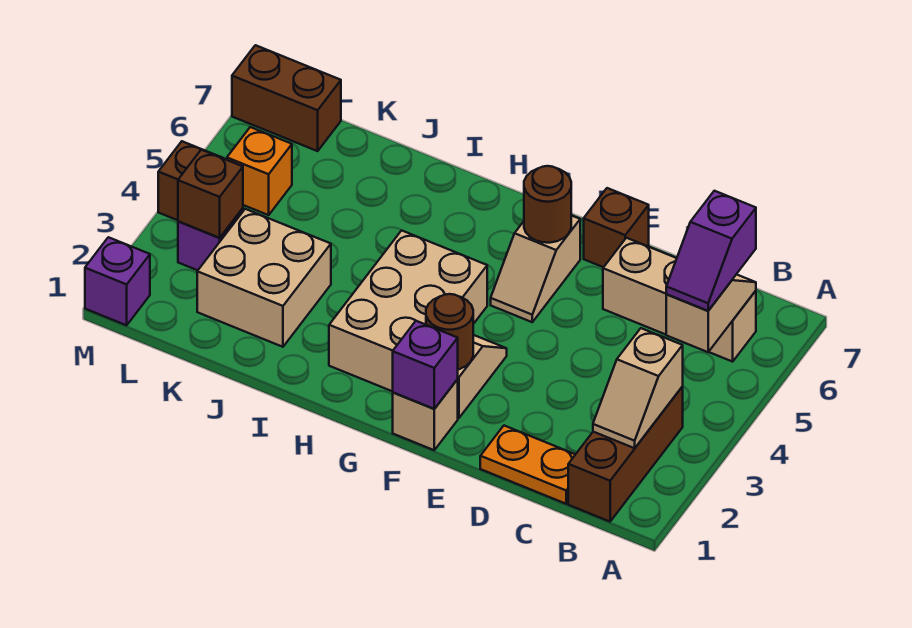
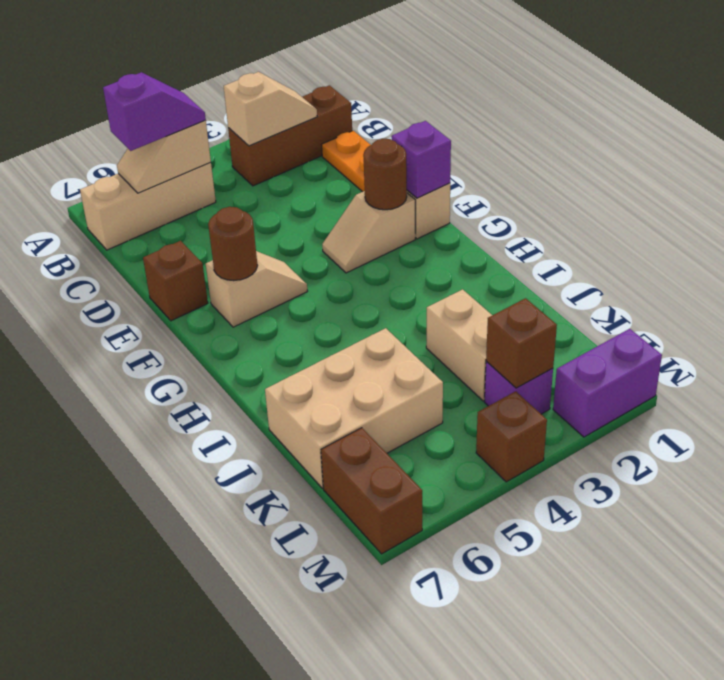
tan 1x3 brick [603,238,756,362] -> tan 1x3 brick turned to [80,163,216,250]
tan 2x3 brick [329,230,487,391] -> tan 2x3 brick moved to [265,328,443,488]
tan 2x2 brick [197,209,331,347] -> tan 1x2 brick [426,289,492,401]
orange 1x1 brick [227,127,292,215] -> none
purple 1x1 brick [85,237,150,325] -> purple 1x2 brick [553,329,662,437]

